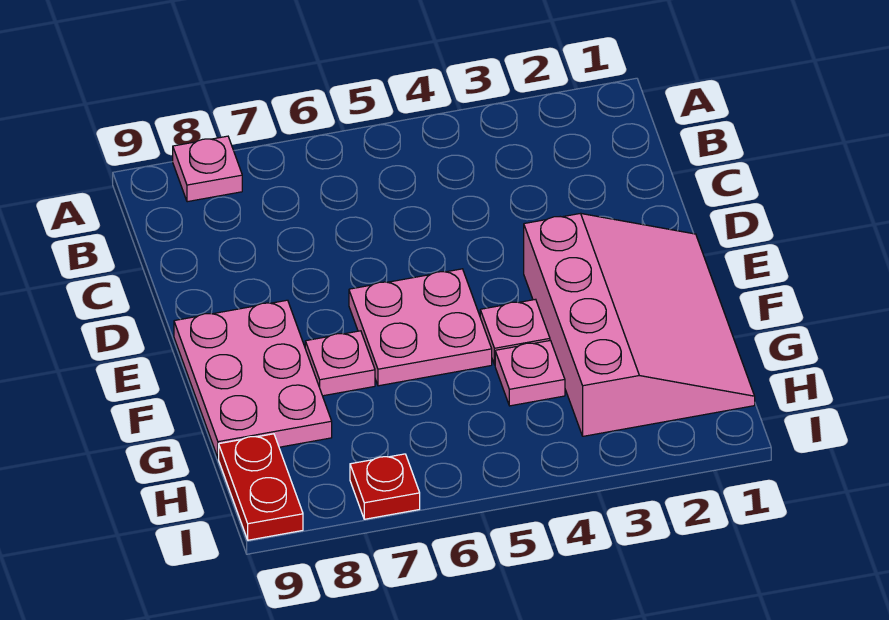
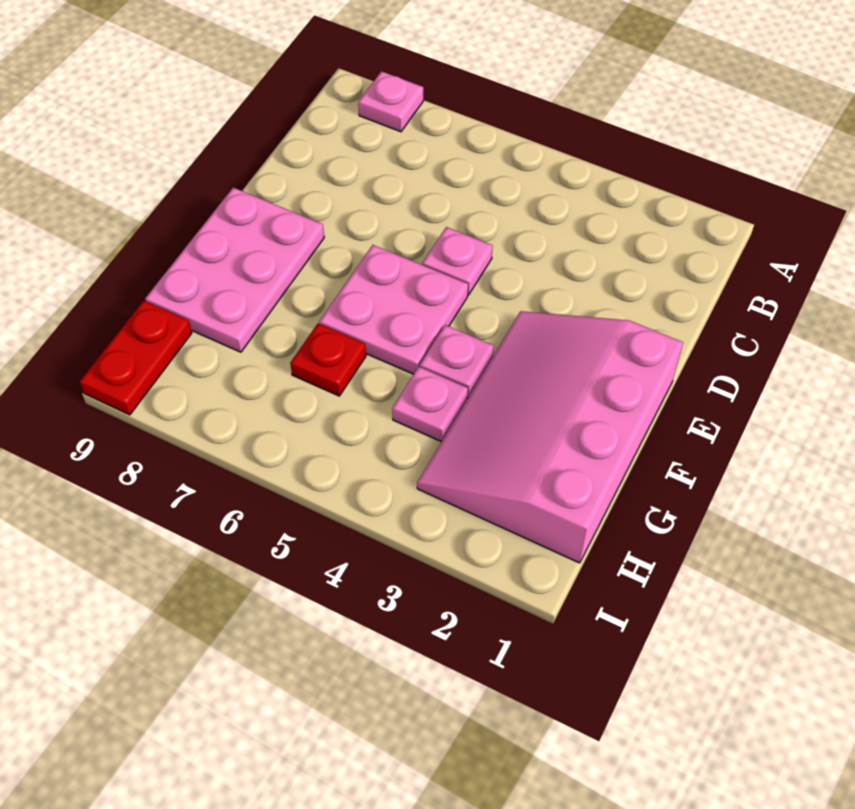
pink 3x4 slope [524,214,755,436] -> pink 3x4 slope turned to [417,311,683,563]
pink 1x1 plate [305,331,375,396] -> pink 1x1 plate moved to [422,227,493,295]
red 1x1 plate [350,454,420,519] -> red 1x1 plate moved to [290,323,366,396]

